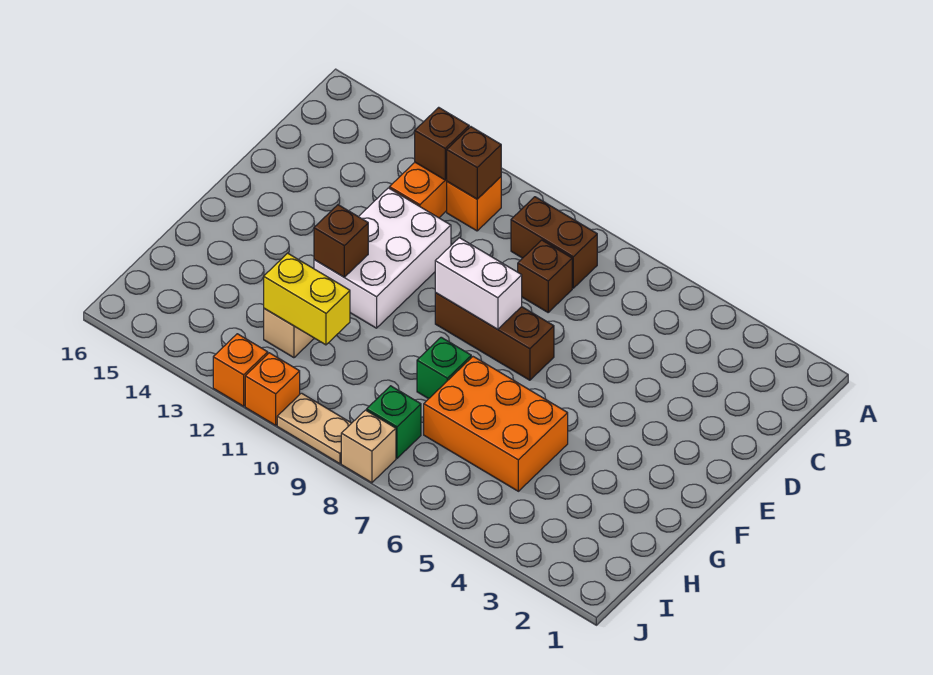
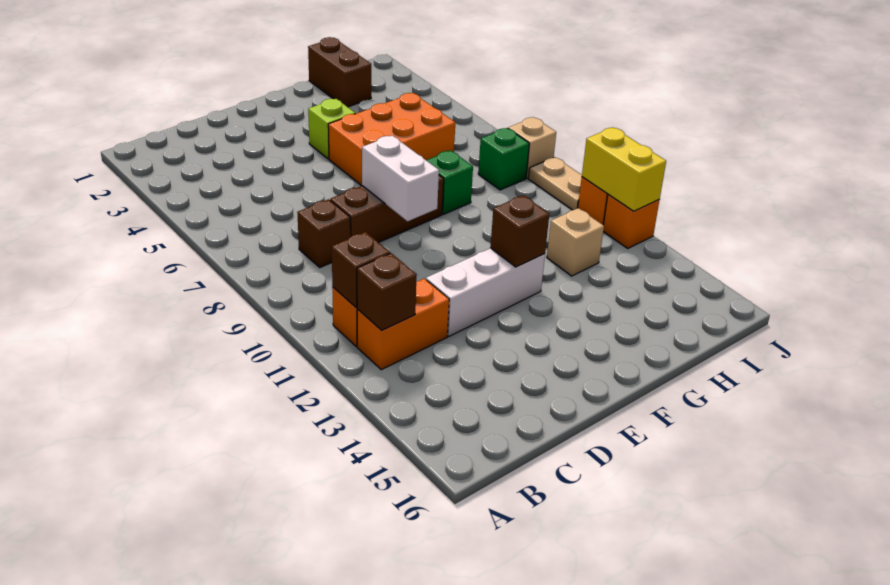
brown 1x2 brick [511,197,597,288] -> brown 1x2 brick moved to [308,37,371,107]
white 2x3 brick [314,188,451,328] -> white 1x3 brick [426,248,545,336]
brown 1x3 brick [435,293,554,380] -> brown 1x3 brick turned to [330,175,444,243]
none -> lime 1x1 brick [308,99,355,159]
orange 2x3 brick [424,357,568,491] -> orange 2x3 brick turned to [328,93,455,186]
yellow 1x2 brick [264,253,350,345] -> yellow 1x2 brick moved to [582,127,666,211]

